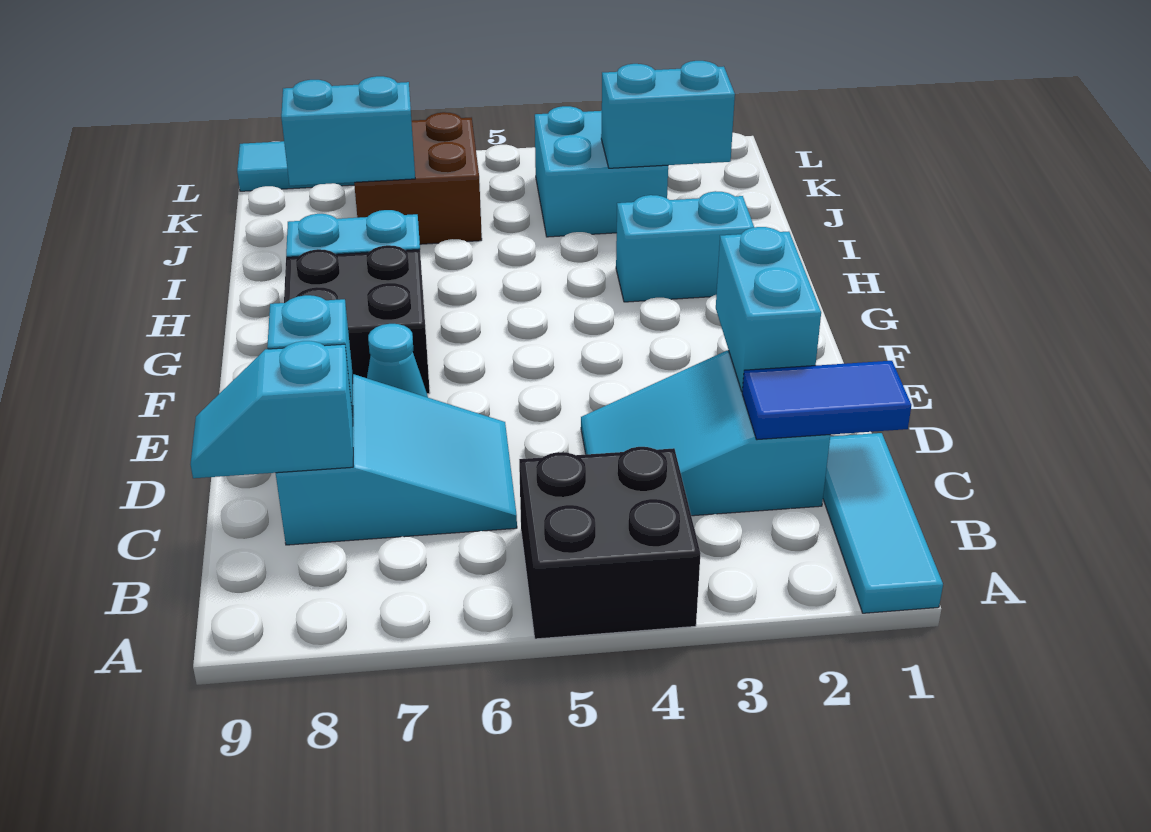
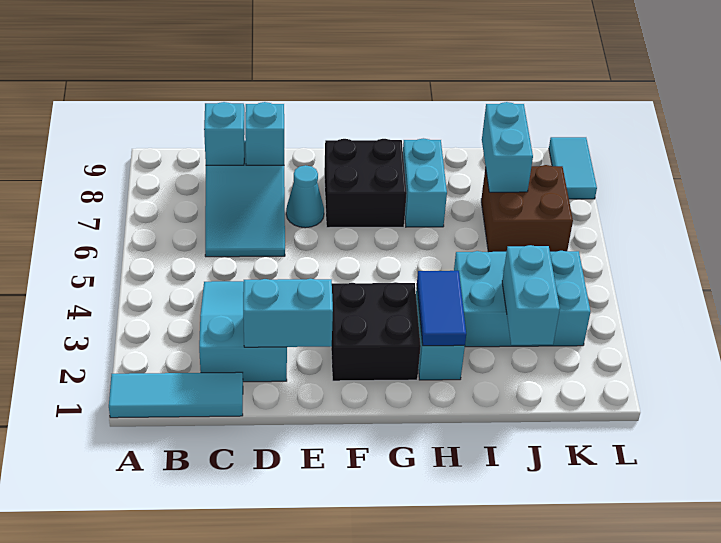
black 2x2 brick [519,447,700,639] -> black 2x2 brick moved to [331,282,421,381]
blue 1x2 tile [742,361,911,440] -> blue 1x2 tile moved to [417,271,466,346]
cyan 2x2 brick [535,106,668,237] -> cyan 2x3 brick [454,251,591,347]

